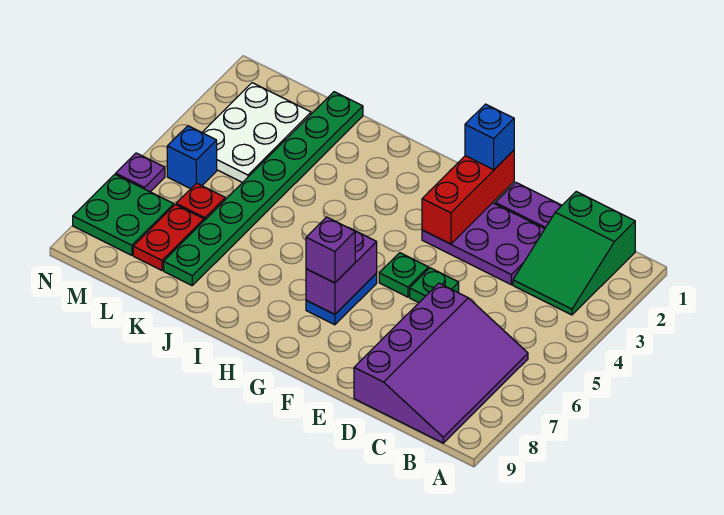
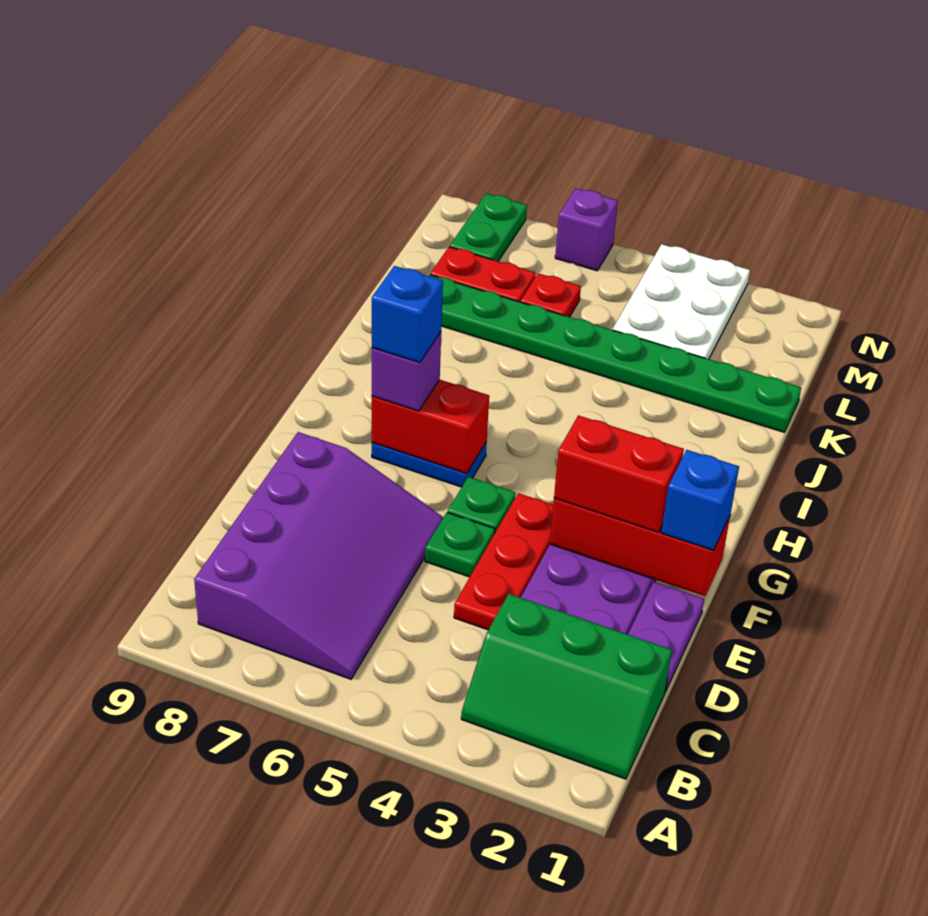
green 2x3 slope [513,192,635,315] -> green 2x3 slope turned to [461,594,672,779]
purple 3x4 slope [354,283,528,443] -> purple 3x4 slope turned to [194,432,443,679]
none -> red 1x3 plate [454,493,553,630]
none -> red 1x2 brick [554,415,684,532]
purple 1x2 brick [306,227,377,314] -> red 1x2 brick [372,380,489,474]
white 2x3 plate [202,83,311,183] -> white 2x3 plate turned to [613,244,750,359]
blue 1x1 brick [167,126,217,189] -> blue 1x1 brick moved to [372,266,443,363]
green 2x2 plate [73,174,174,255] -> green 1x2 plate [450,193,527,261]
purple 1x1 plate [116,153,165,192] -> purple 1x1 brick [555,188,618,271]

